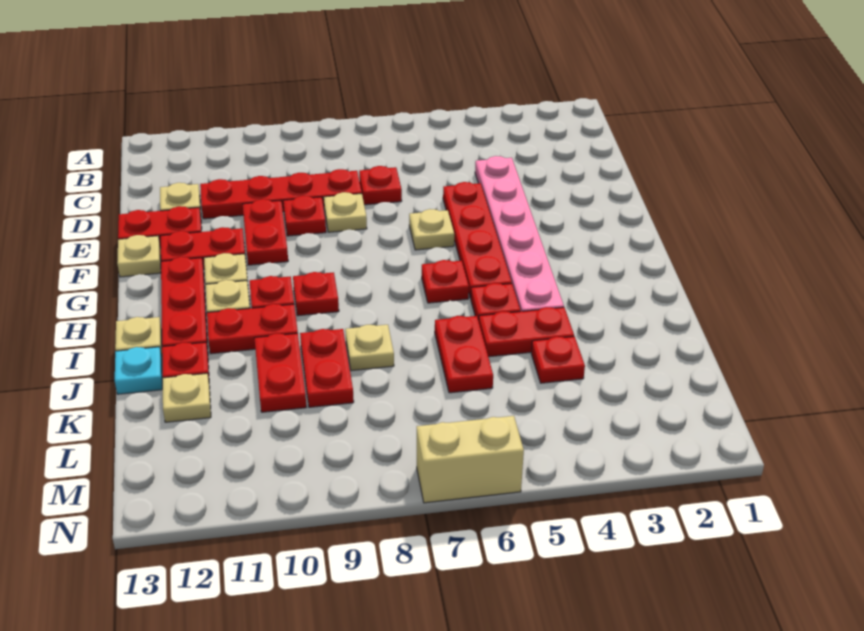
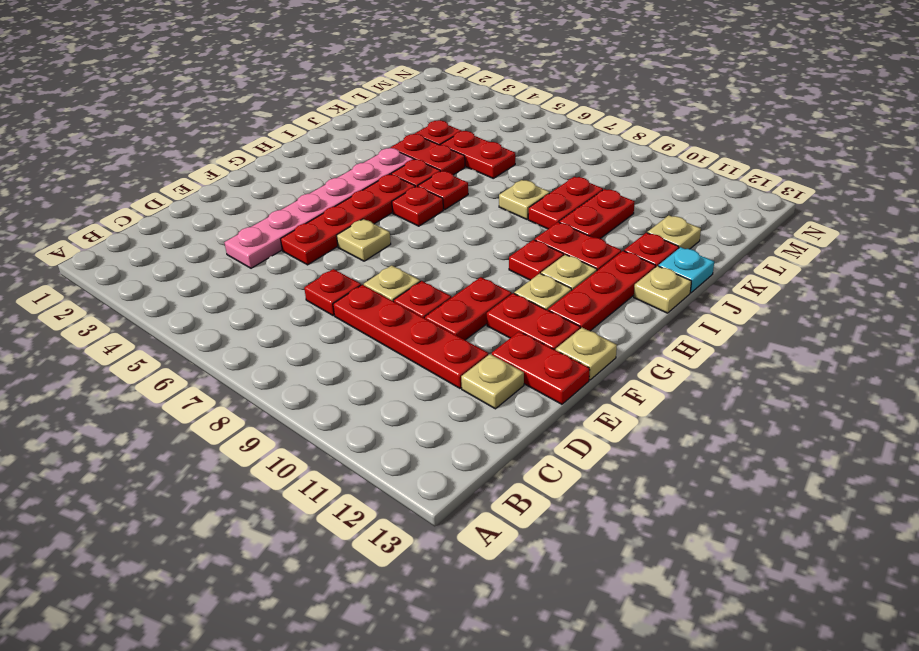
red 1x1 plate [293,272,339,316] -> red 1x1 plate moved to [418,171,468,210]
red 1x2 plate [435,316,493,393] -> red 1x2 plate turned to [441,131,515,178]
tan 1x2 brick [417,416,524,503] -> none

